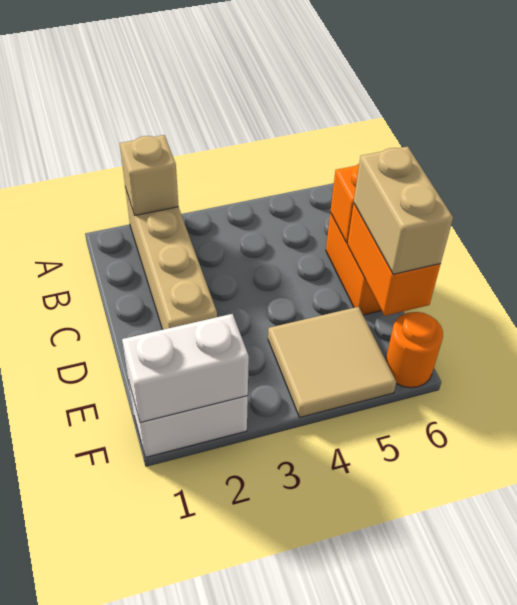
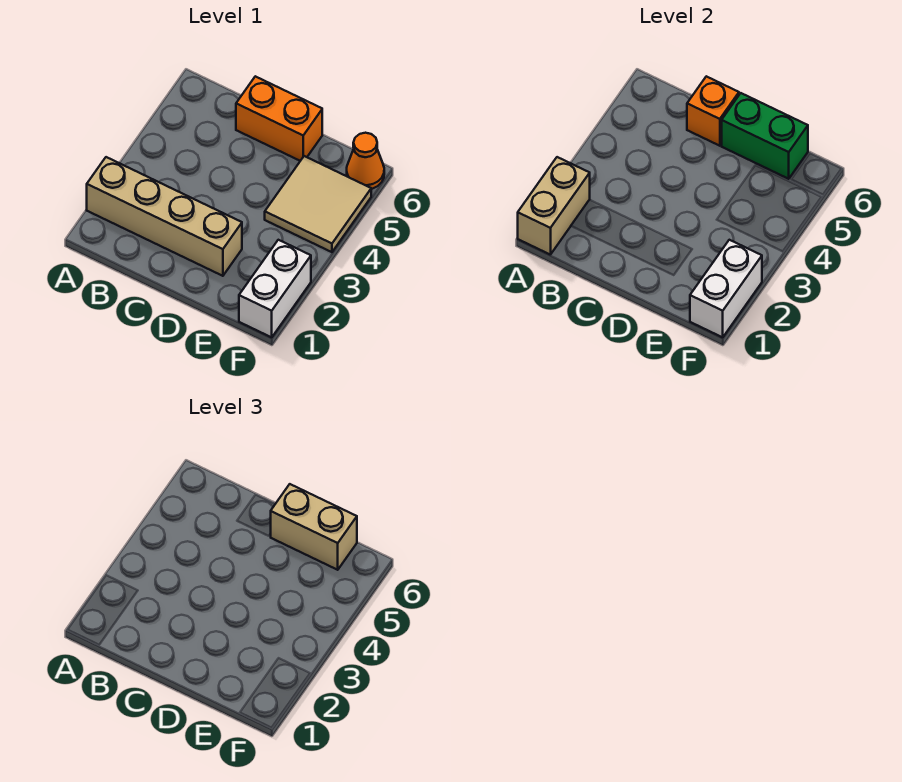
tan 1x1 brick [120,135,179,216] -> tan 1x2 brick [518,157,590,255]
orange 1x2 brick [347,203,440,316] -> green 1x2 brick [722,93,808,179]
orange 1x1 round brick [386,312,443,388] -> orange 1x1 cone [347,133,384,189]

